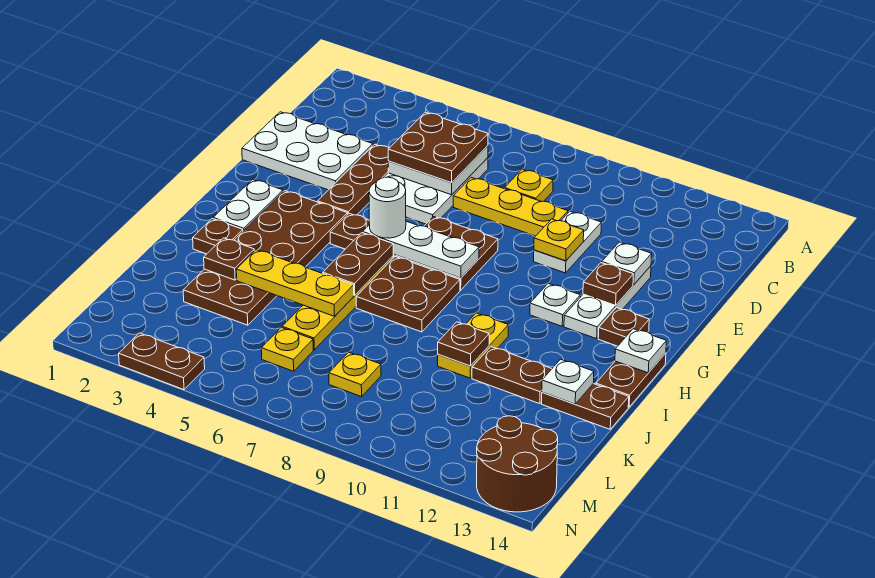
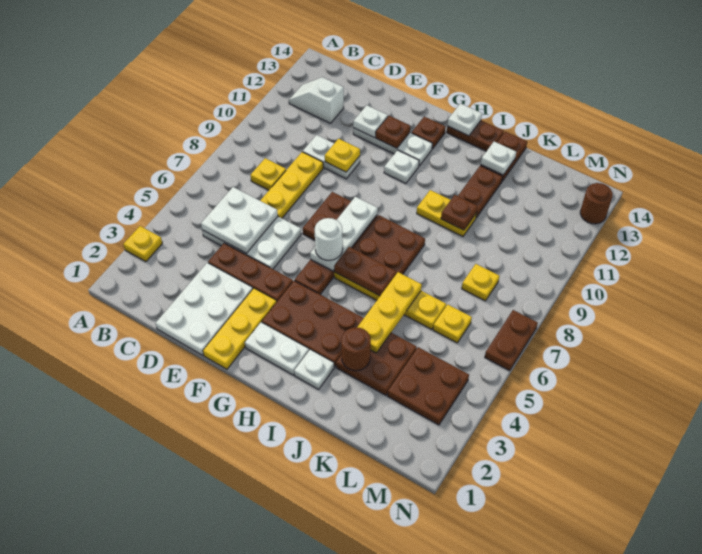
none -> yellow 1x1 plate [123,226,162,262]
none -> white 1x2 slope [289,77,344,123]
brown 2x2 plate [388,112,488,183] -> brown 2x2 plate moved to [387,347,469,425]
none -> yellow 1x3 plate [203,288,277,369]
brown 1x1 plate [193,219,243,254] -> white 1x1 plate [294,349,334,389]
brown 1x1 plate [204,238,254,280] -> brown 1x1 round brick [341,327,371,371]
brown 2x2 round brick [477,416,558,512] -> brown 1x1 round brick [580,183,613,224]
brown 1x2 plate [119,333,205,390] -> brown 1x2 plate moved to [485,310,538,371]

